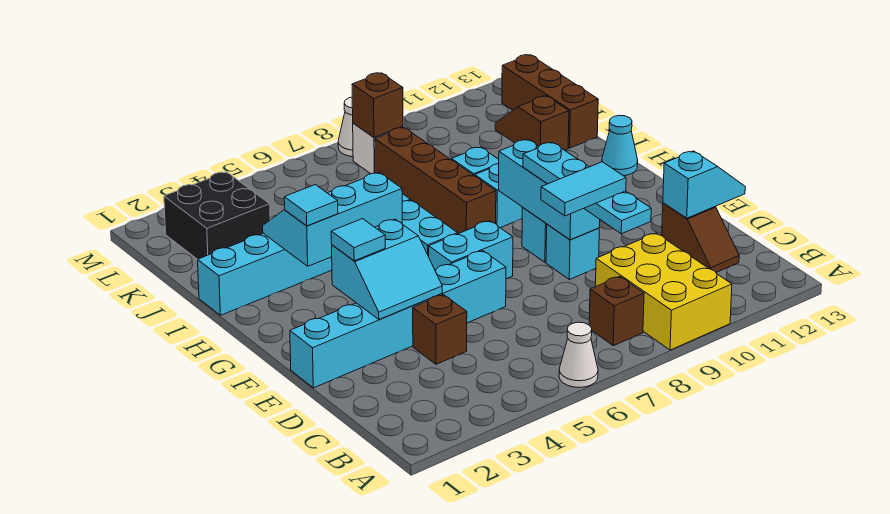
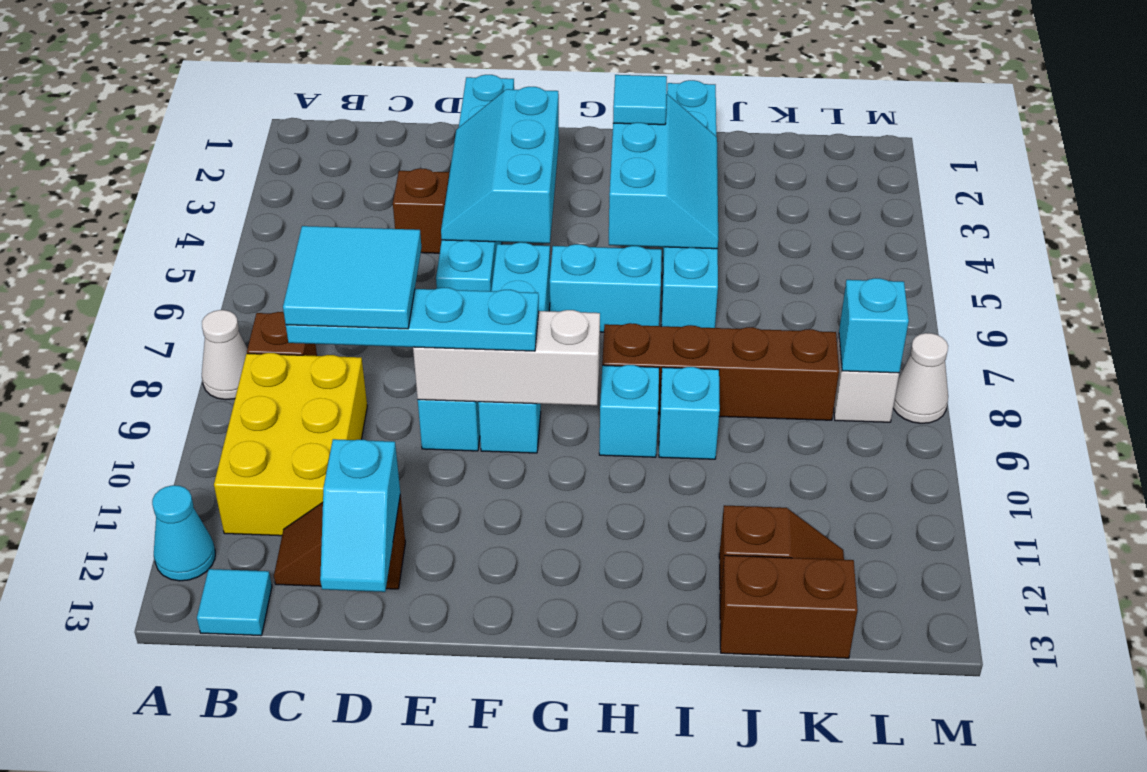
white 1x1 cone [559,322,598,388] -> white 1x1 cone moved to [202,310,247,400]
yellow 2x3 brick [596,233,732,350] -> yellow 2x3 brick turned to [214,353,367,536]
cyan 1x2 tile [541,162,626,216] -> cyan 2x2 tile [283,226,421,329]
cyan 2x2 slope [332,219,442,319] -> cyan 2x3 slope [441,87,559,243]
cyan 1x3 brick [499,140,600,240] -> white 1x3 brick [413,310,600,406]
cyan 1x1 tile [331,219,385,261] -> cyan 1x1 tile moved to [197,569,272,636]
cyan 1x1 cone [602,115,638,176] -> cyan 1x1 cone moved to [152,485,215,581]
brown 1x3 brick [502,55,598,148] -> brown 1x2 brick [720,555,858,658]
black 2x2 brick [164,172,270,259] -> none
brown 1x1 brick [352,73,403,138] -> cyan 1x1 brick [839,278,909,373]

